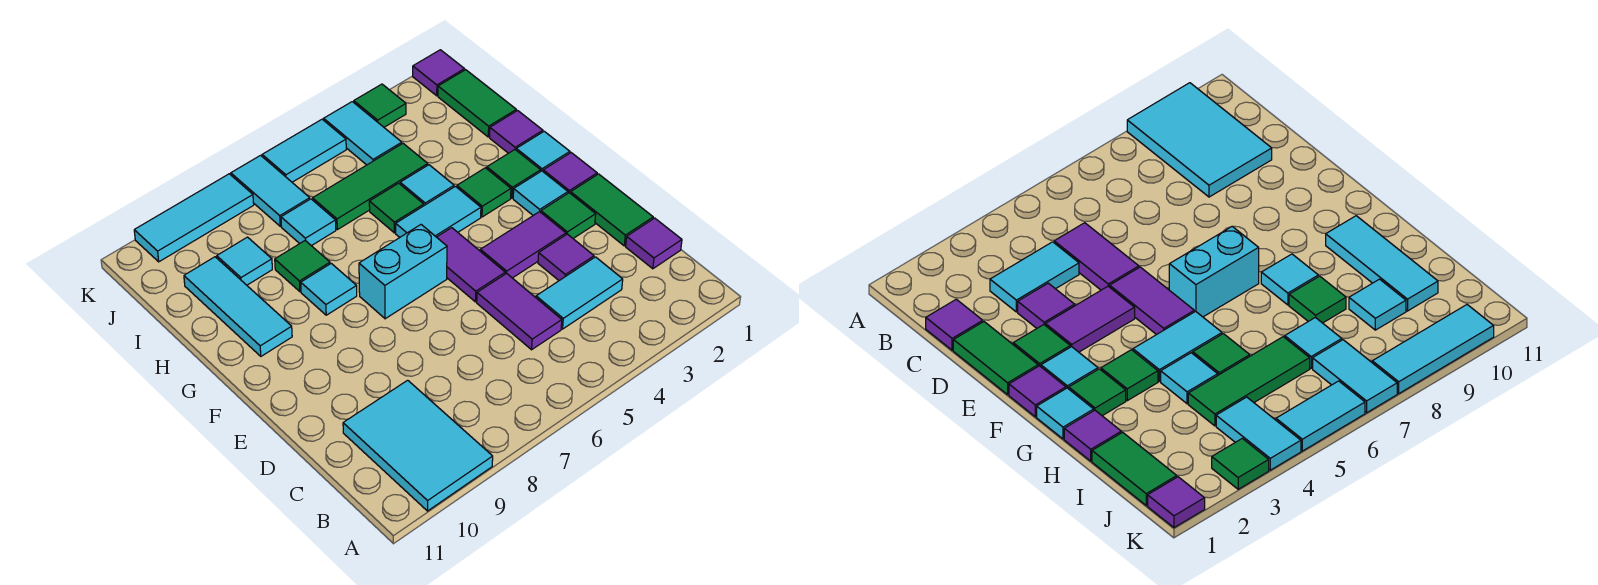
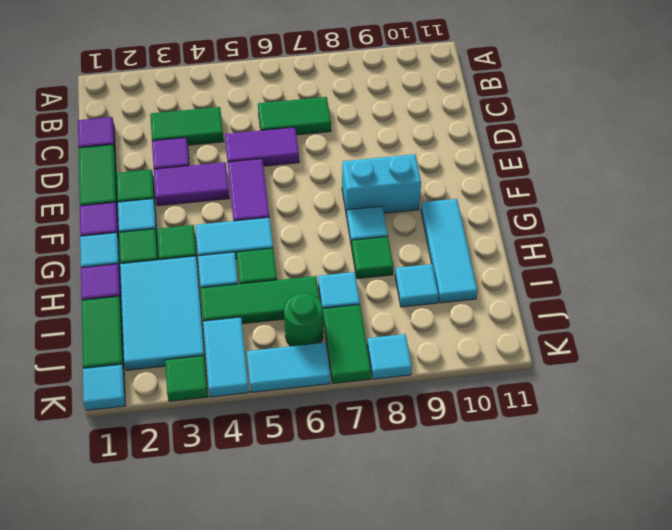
cyan 2x3 tile [343,380,493,511] -> cyan 2x3 tile moved to [120,256,205,370]
cyan 1x2 tile [536,257,623,329] -> green 1x2 tile [150,107,224,145]
purple 1x2 tile [477,273,562,350] -> purple 1x2 tile turned to [225,127,299,166]
none -> green 1x2 tile [258,97,331,135]
cyan 1x2 brick [359,225,447,319] -> cyan 1x2 brick moved to [342,154,421,216]
none -> green 1x1 round brick [284,293,323,346]
cyan 1x2 tile [231,155,310,226] -> green 1x2 tile [323,305,371,384]
purple 1x1 tile [413,50,465,96] -> cyan 1x1 tile [83,364,125,410]
cyan 1x3 tile [134,174,254,262] -> cyan 1x1 tile [367,334,412,379]

